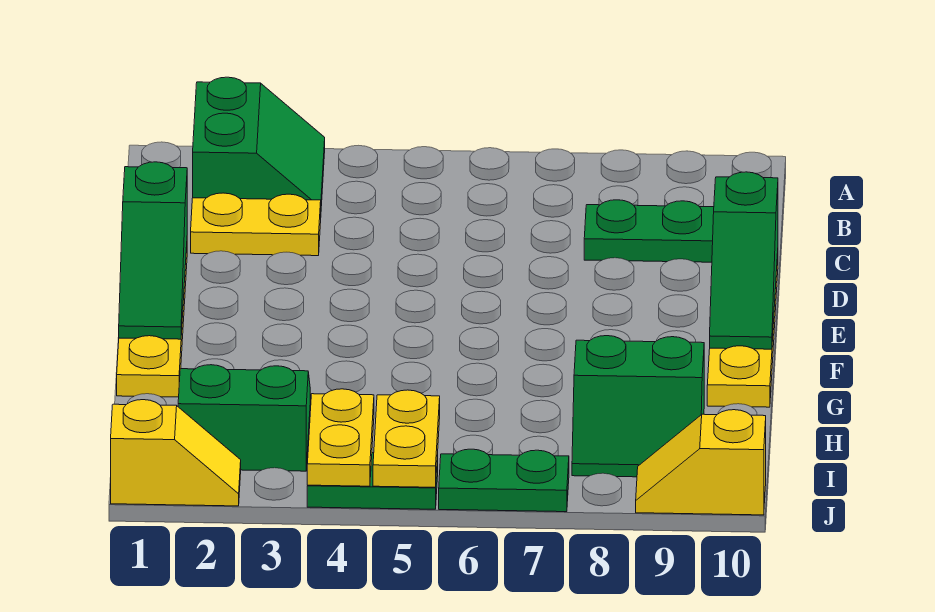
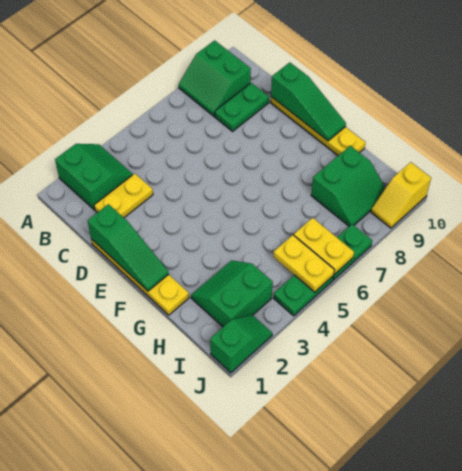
none -> green 2x2 slope [179,40,251,116]
yellow 1x2 plate [307,389,374,486] -> yellow 1x2 plate moved to [294,218,354,274]
yellow 1x2 slope [111,400,241,506] -> green 1x2 slope [210,315,272,373]

